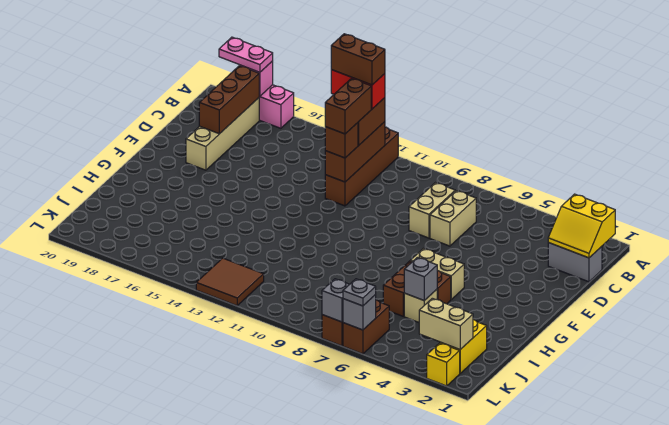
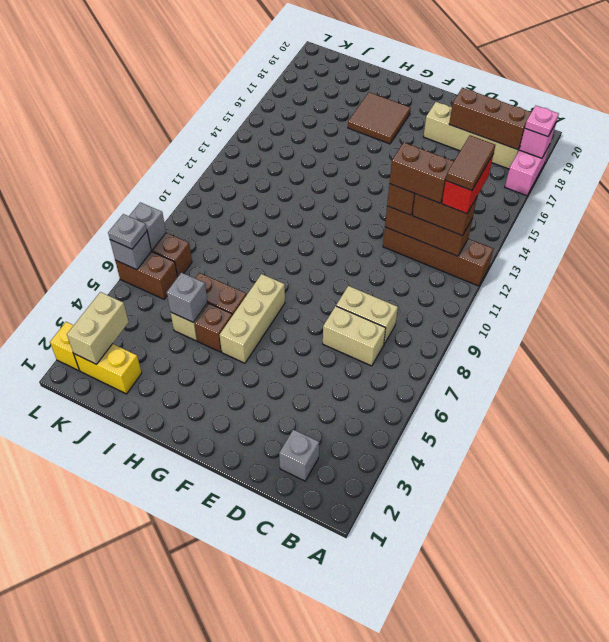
pink 1x2 plate [219,37,273,72] -> pink 1x1 plate [525,106,559,137]
yellow 2x2 slope [548,194,615,258] -> none
brown 1x2 brick [331,34,385,85] -> brown 1x2 tile [446,135,495,191]
grey 1x2 brick [548,243,602,282] -> grey 1x1 brick [279,430,319,481]
tan 1x2 brick [410,248,464,299] -> tan 1x3 brick [220,274,285,363]
brown 2x2 tile [196,258,264,306] -> brown 2x2 tile moved to [348,92,411,144]

